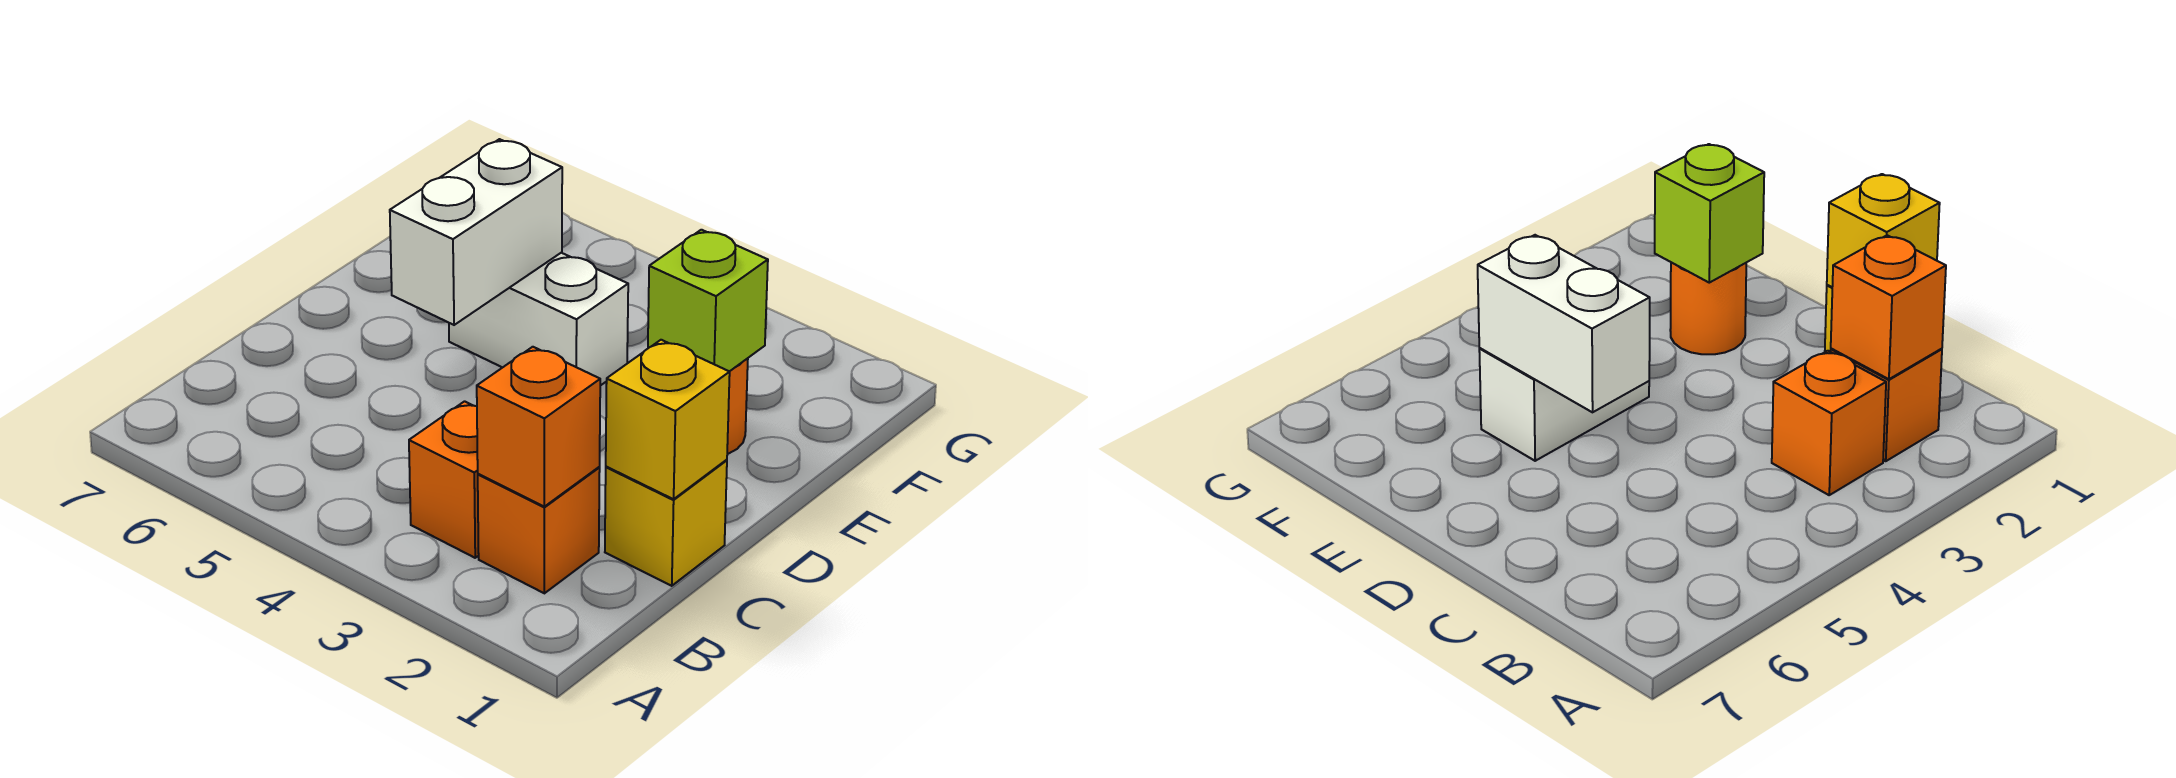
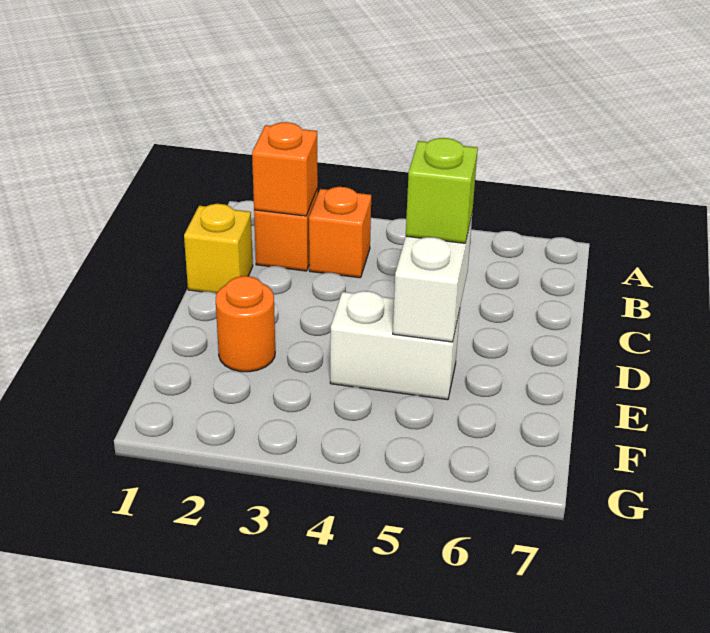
yellow 1x1 brick [606,340,730,499] -> none
lime 1x1 brick [648,230,768,372] -> lime 1x1 brick moved to [406,138,478,243]

